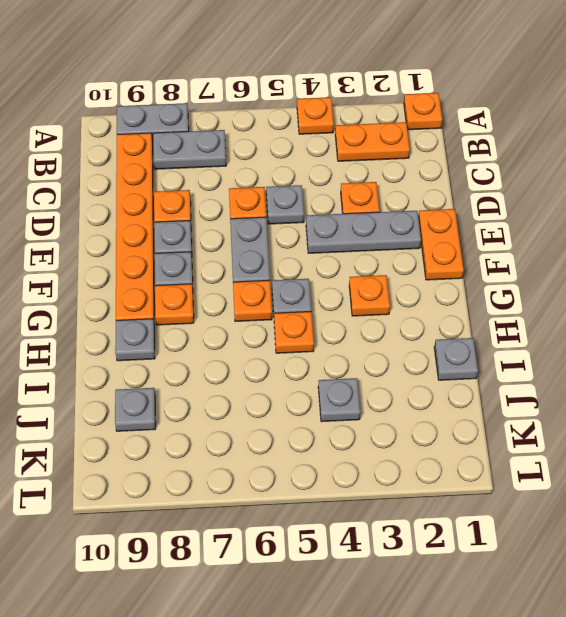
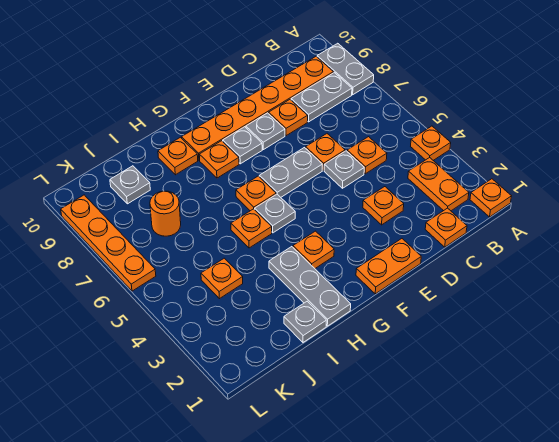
grey 1x2 plate [153,130,226,169] -> grey 1x2 plate turned to [291,73,352,122]
none -> orange 1x1 plate [425,208,467,247]
none -> orange 1x1 plate [347,137,387,174]
grey 1x3 plate [306,211,421,253] -> grey 1x3 plate moved to [269,247,351,326]
grey 1x1 plate [115,319,155,361] -> orange 1x1 plate [158,137,198,175]
grey 1x1 plate [318,378,360,422] -> orange 1x1 plate [201,258,243,299]
none -> orange 1x1 round brick [150,191,181,236]
none -> orange 1x4 plate [61,195,156,291]

